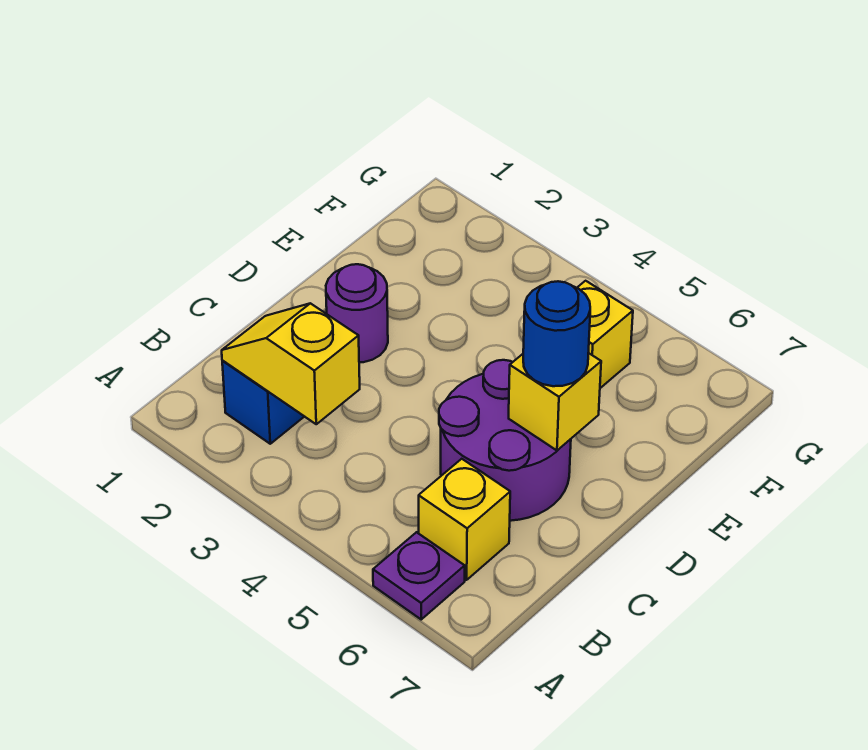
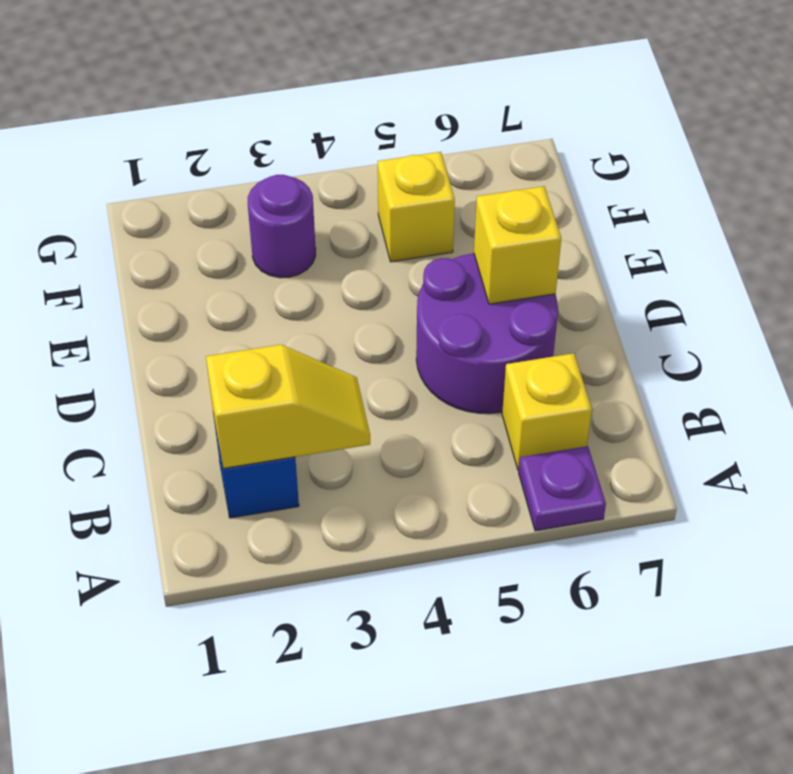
yellow 1x2 slope [222,303,360,424] -> yellow 1x2 slope turned to [206,345,370,469]
purple 1x1 round brick [326,264,388,362] -> purple 1x1 round brick moved to [248,175,316,278]
blue 1x1 round brick [523,281,590,386] -> none

